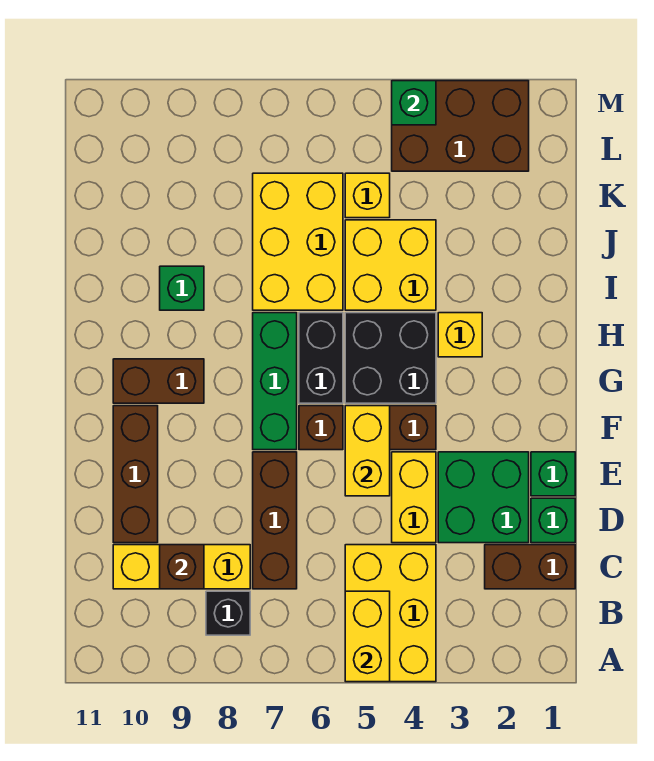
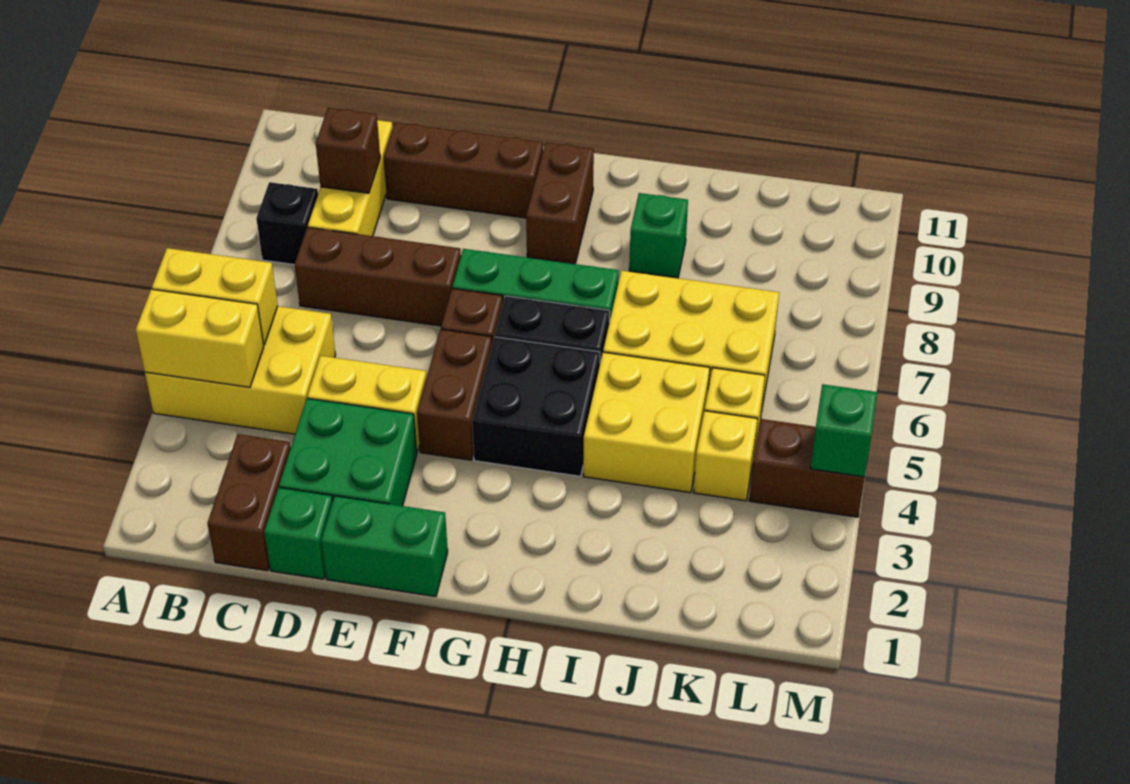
green 1x1 brick [531,452,575,496] -> green 1x2 brick [321,496,448,597]
yellow 1x2 brick [345,406,390,496] -> yellow 1x2 brick moved to [136,289,264,387]
yellow 1x1 brick [438,313,482,357] -> yellow 1x1 brick moved to [694,411,758,501]
brown 2x3 brick [392,81,529,171] -> brown 1x2 brick [749,419,865,517]

